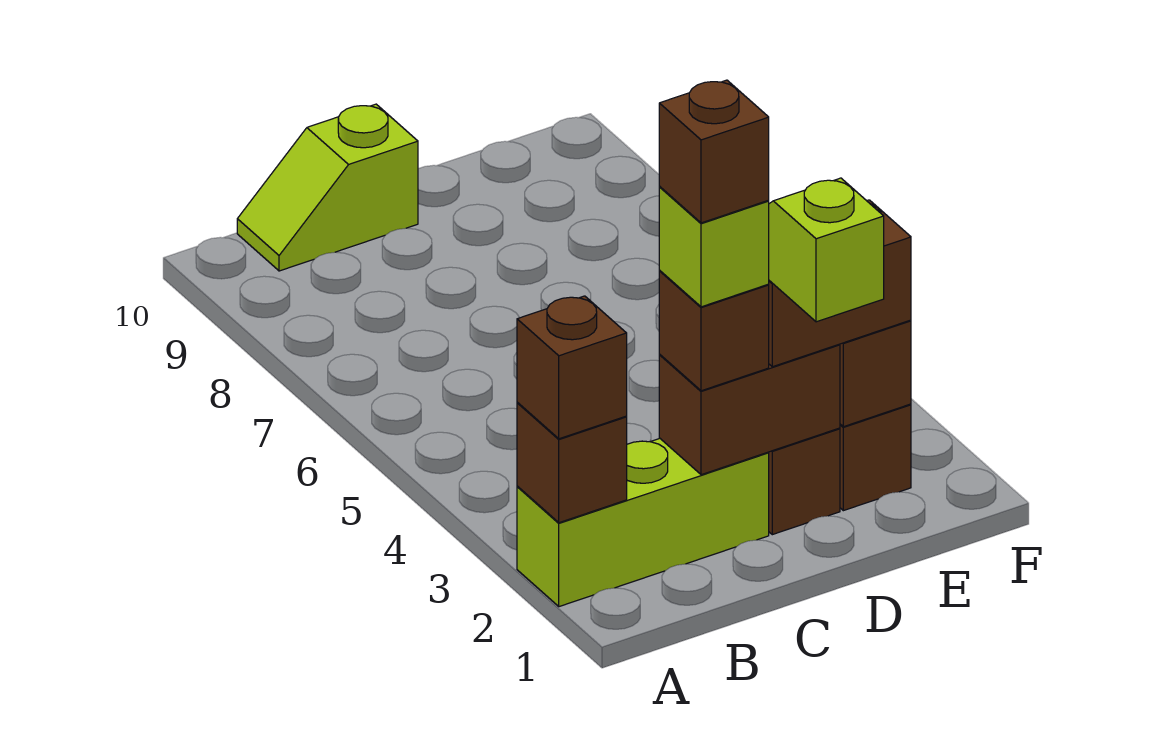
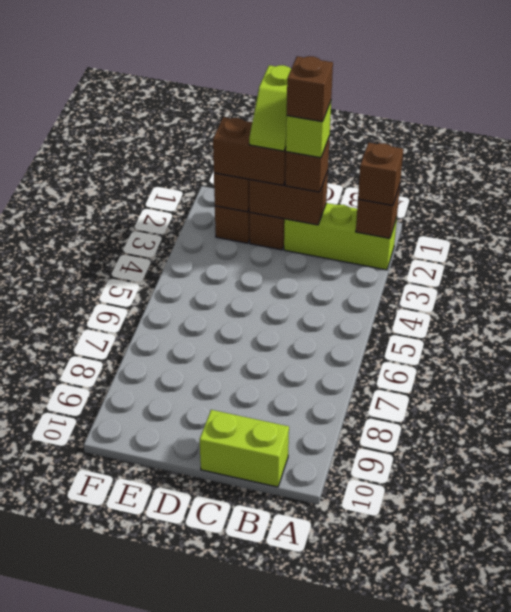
lime 1x2 slope [237,104,418,271] -> lime 1x2 brick [199,410,289,487]

